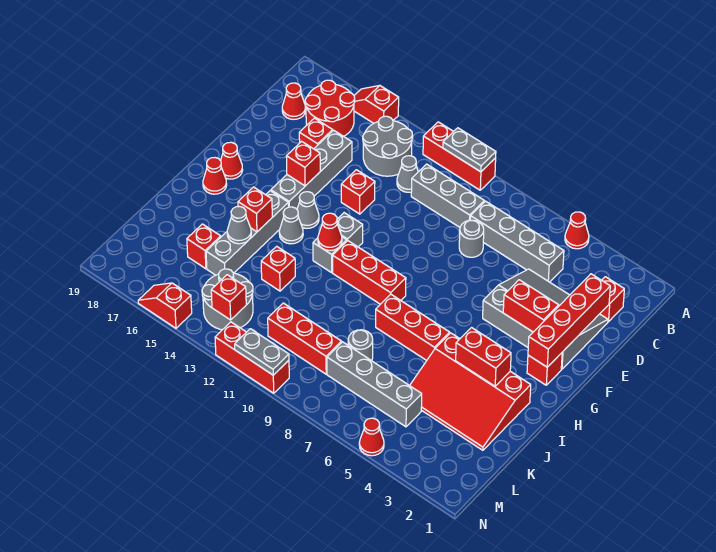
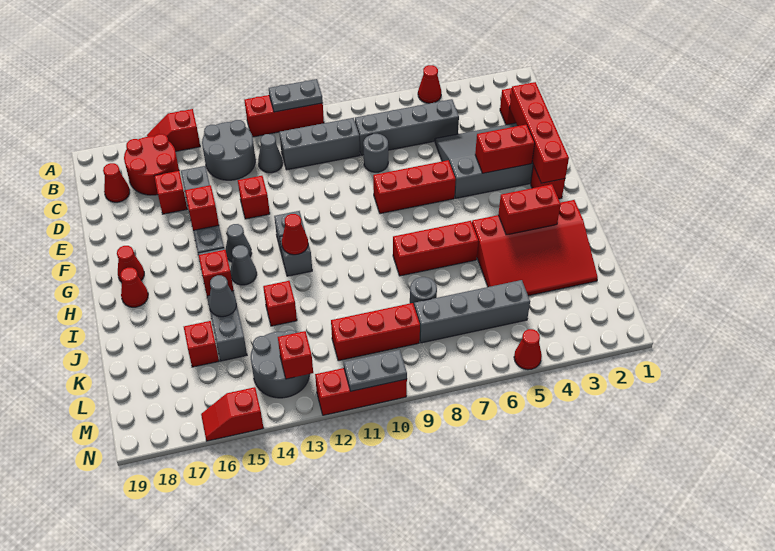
red 1x3 brick [332,241,406,304] -> red 1x3 brick moved to [373,160,456,214]

